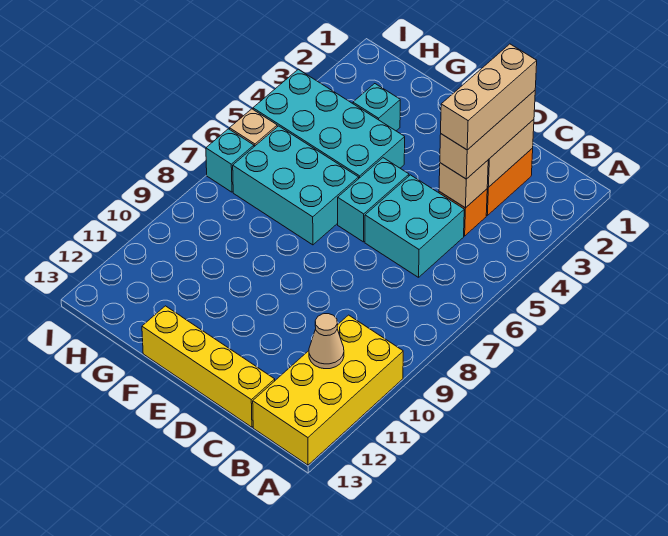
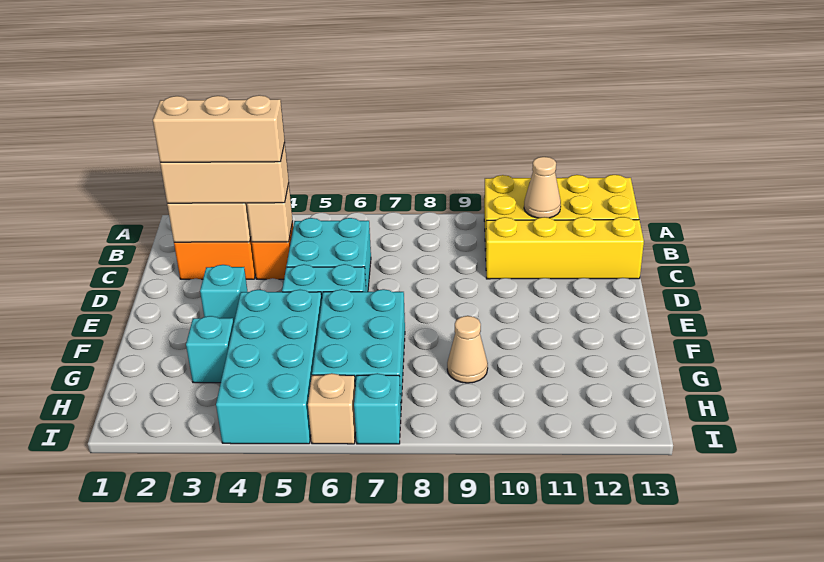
yellow 1x4 brick [142,306,275,427] -> yellow 1x4 brick turned to [486,217,644,279]
none -> cyan 1x1 brick [200,265,247,322]
none -> tan 1x1 cone [447,316,488,383]

